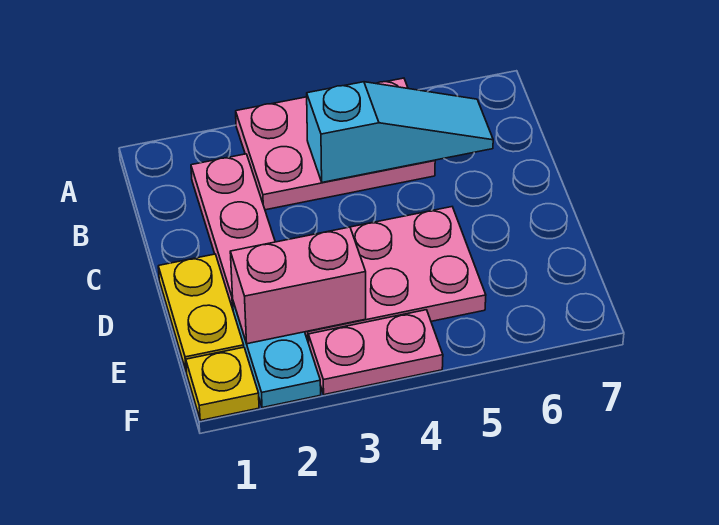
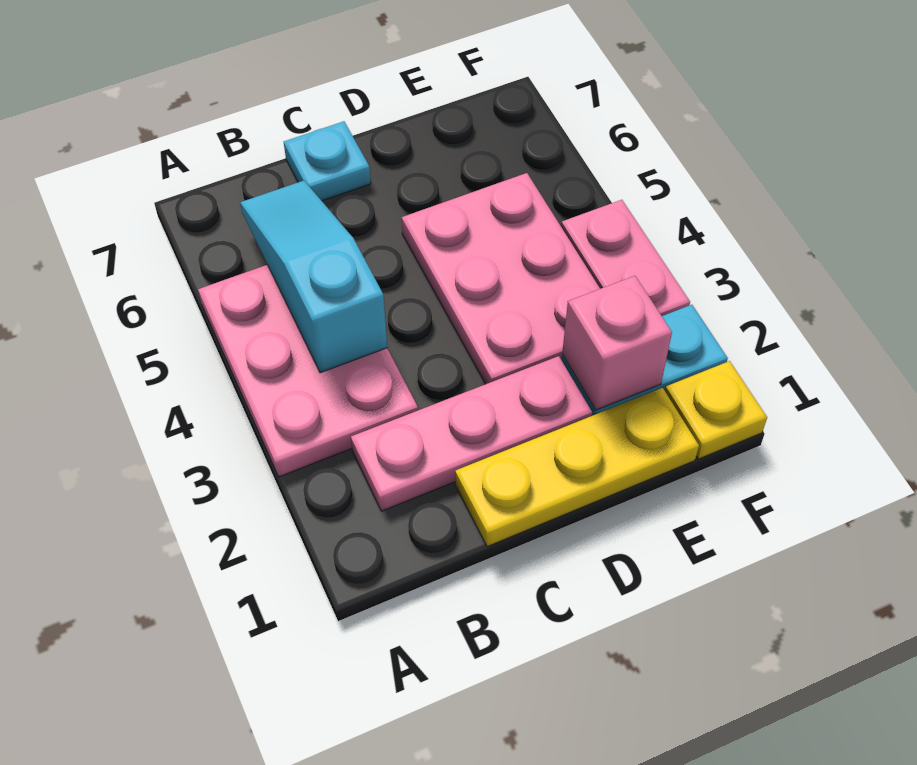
none -> cyan 1x1 plate [284,121,371,201]
yellow 1x2 plate [158,254,244,372] -> yellow 1x3 plate [455,388,699,547]
pink 1x2 brick [230,227,366,344] -> pink 1x1 brick [562,276,672,410]

